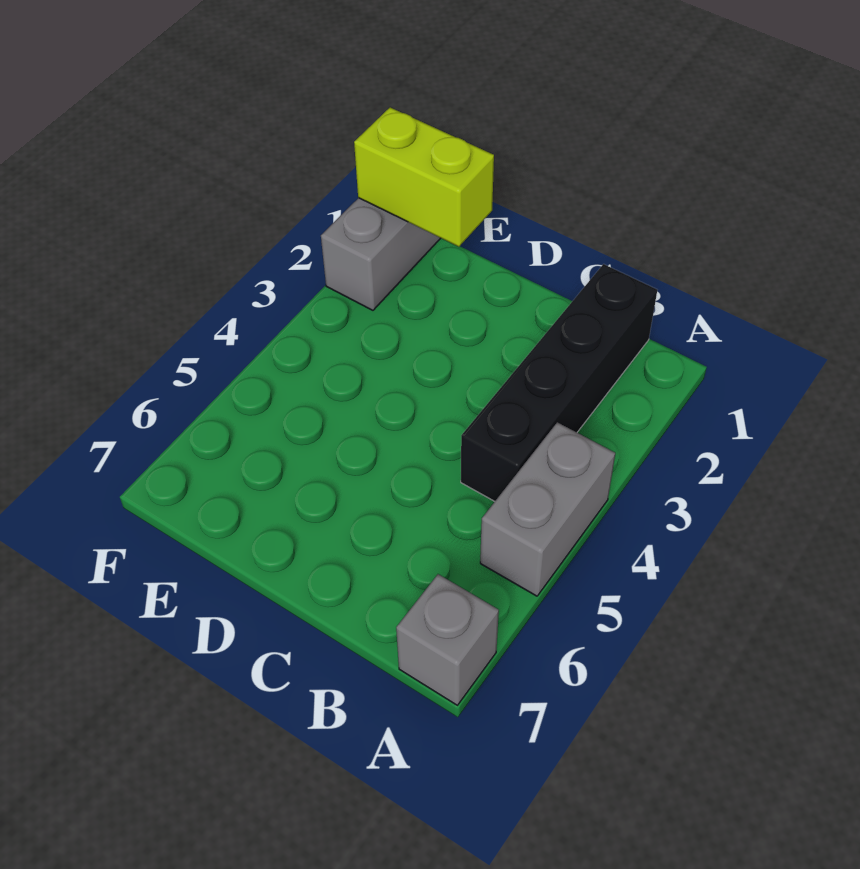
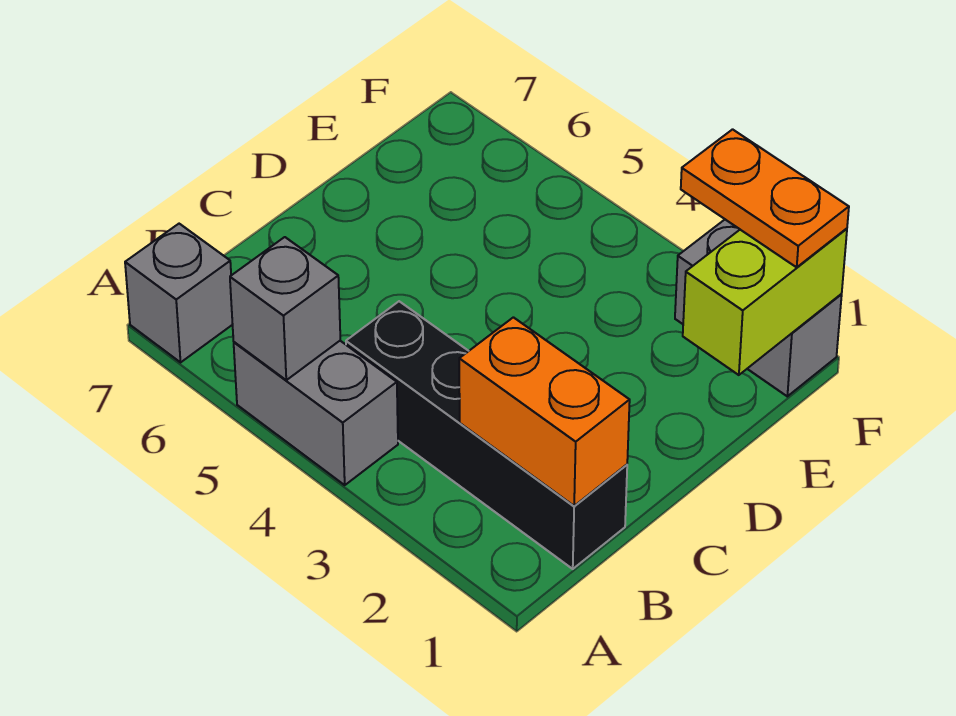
none -> grey 1x1 brick [230,237,340,380]
none -> orange 1x2 brick [459,317,630,506]
none -> orange 1x2 plate [681,129,849,267]

